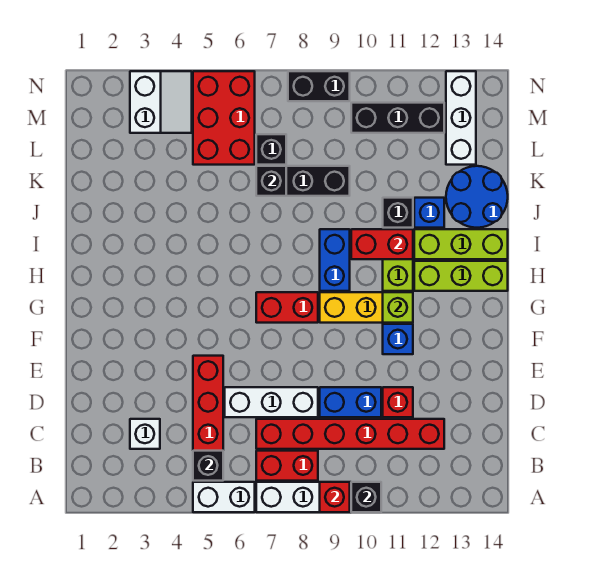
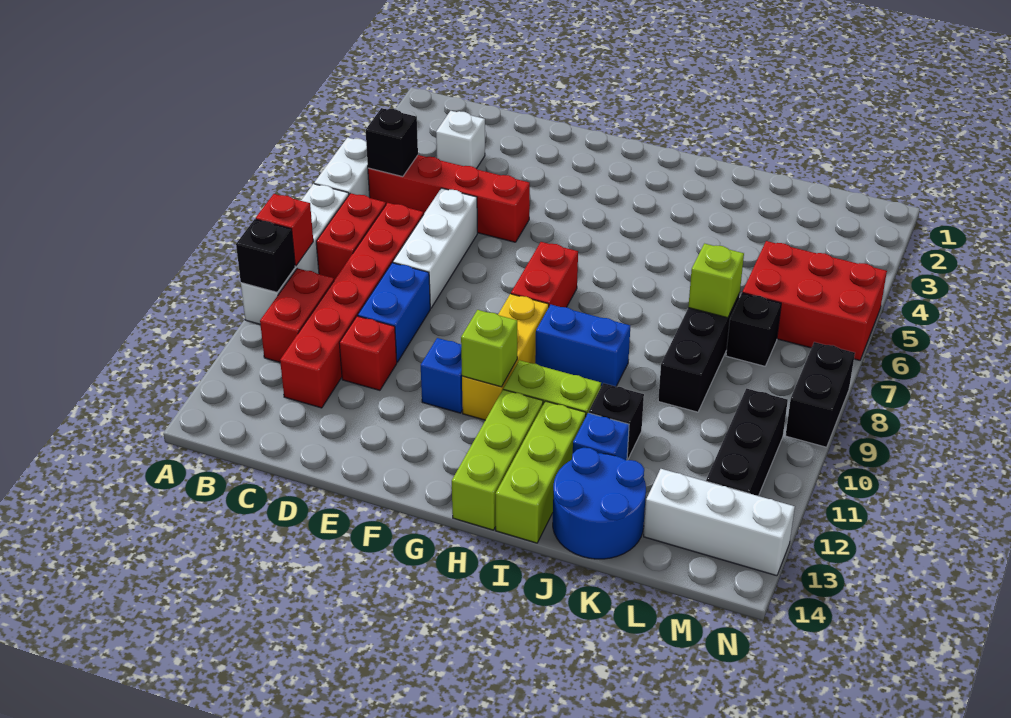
red 1x2 brick [351,229,413,259] -> red 1x2 brick moved to [260,268,334,362]
black 1x1 brick [256,166,286,196] -> lime 1x1 brick [688,244,744,318]
white 2x2 slope [130,71,192,133] -> none

